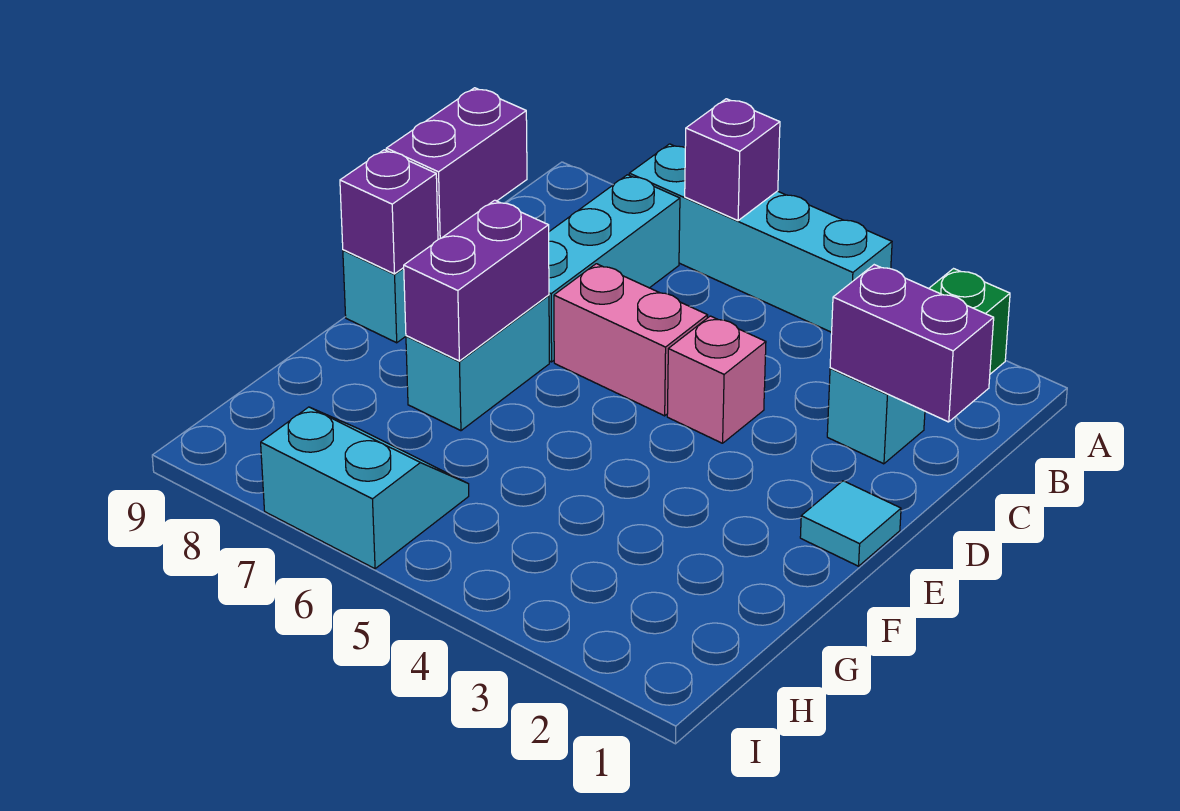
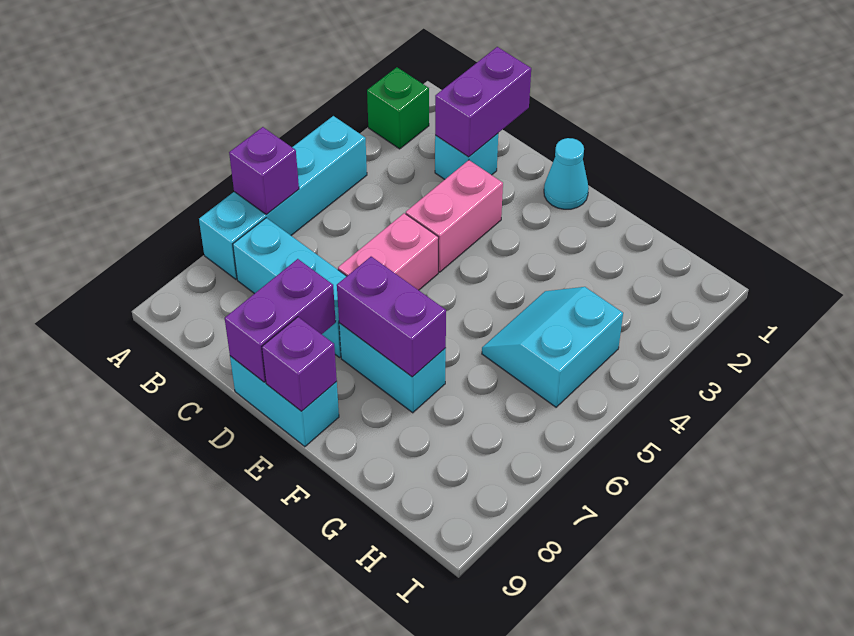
purple 1x2 brick [386,88,527,239] -> purple 1x2 brick turned to [225,259,336,382]
pink 1x1 brick [667,316,766,443] -> pink 1x2 brick [406,160,503,272]
cyan 1x1 tile [800,481,901,566] -> cyan 1x1 cone [544,138,589,209]
cyan 2x2 slope [261,407,469,569] -> cyan 2x2 slope moved to [482,287,623,407]

